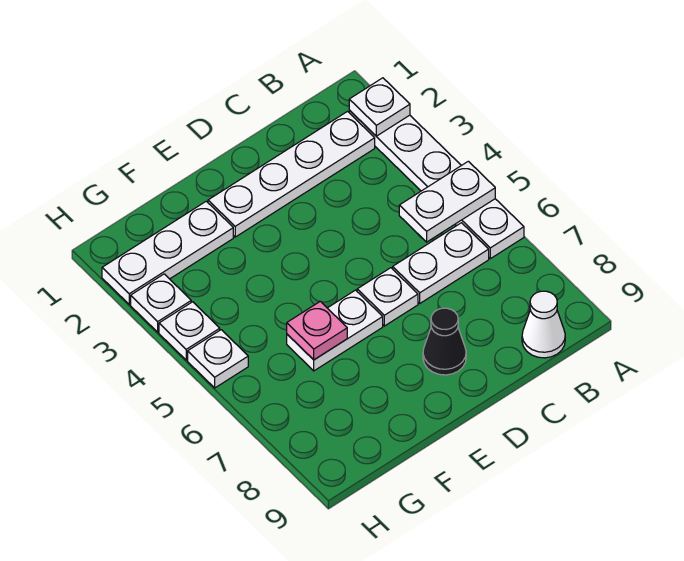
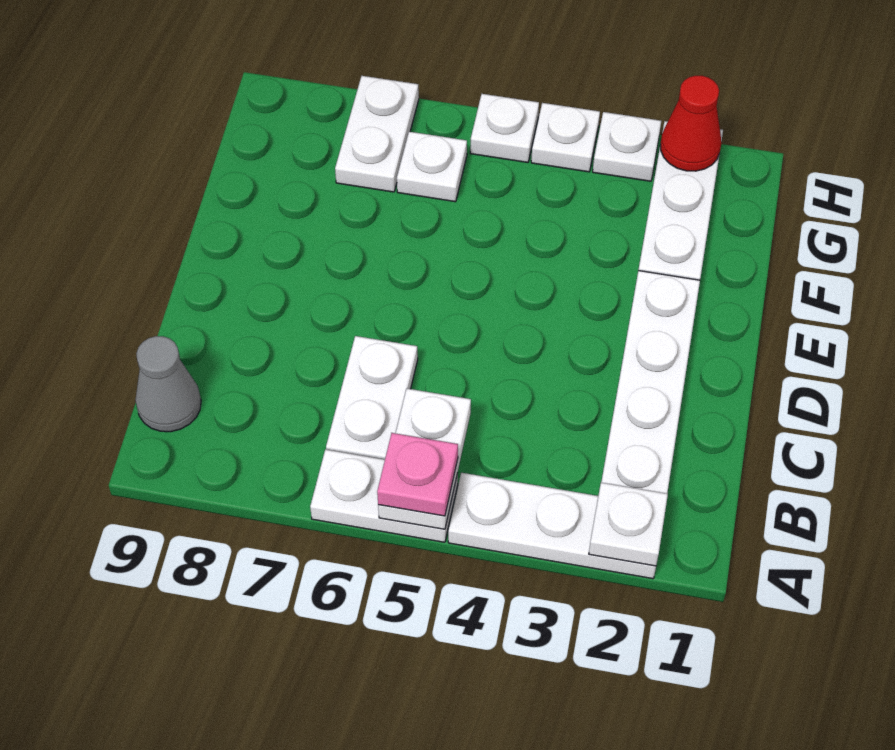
white 1x1 cone [522,291,565,358] -> grey 1x1 cone [135,336,201,432]
white 1x1 plate [357,268,418,326] -> white 1x1 plate moved to [397,132,467,202]
black 1x1 cone [423,308,466,375] -> none
white 1x2 plate [287,290,383,371] -> white 1x2 plate moved to [335,76,419,192]
pink 1x1 plate [287,301,347,360] -> pink 1x1 plate moved to [377,433,458,516]
none -> red 1x1 cone [661,76,721,171]

